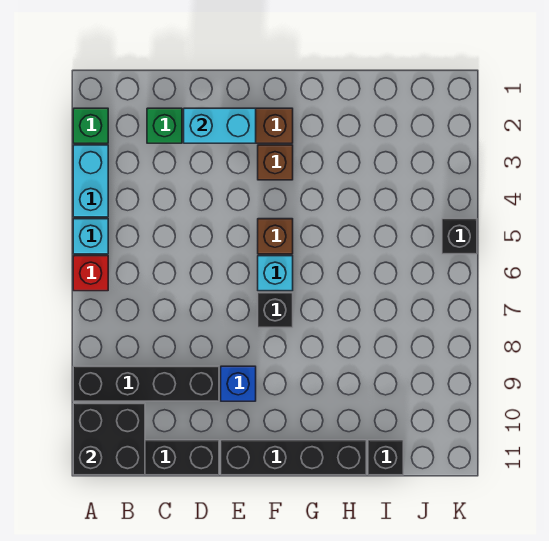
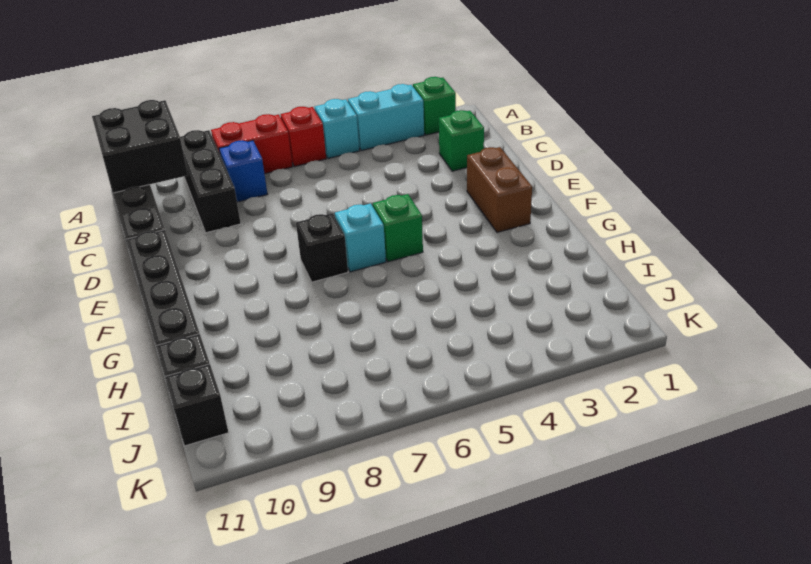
none -> red 1x2 brick [211,114,293,174]
black 1x4 brick [73,366,219,401] -> black 1x3 brick [180,130,241,233]
cyan 1x2 brick [184,108,256,143] -> none
blue 1x1 brick [221,366,256,401] -> blue 1x1 brick moved to [219,140,267,202]
brown 1x1 brick [258,145,293,180] -> none
brown 1x1 brick [258,219,293,254] -> green 1x1 brick [373,194,423,262]
black 1x1 brick [442,219,477,254] -> black 1x1 brick moved to [165,364,229,446]

